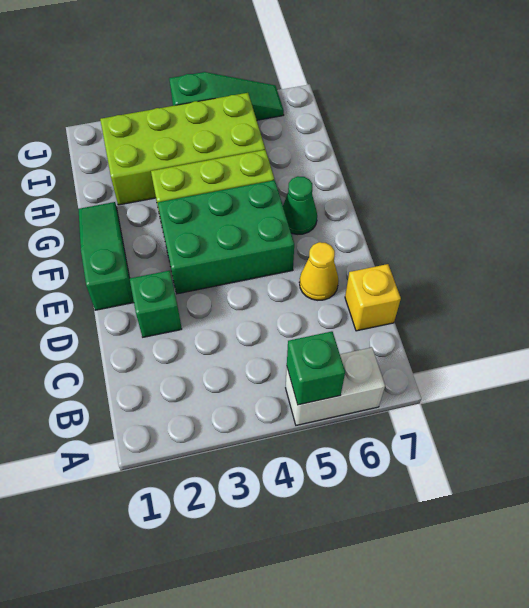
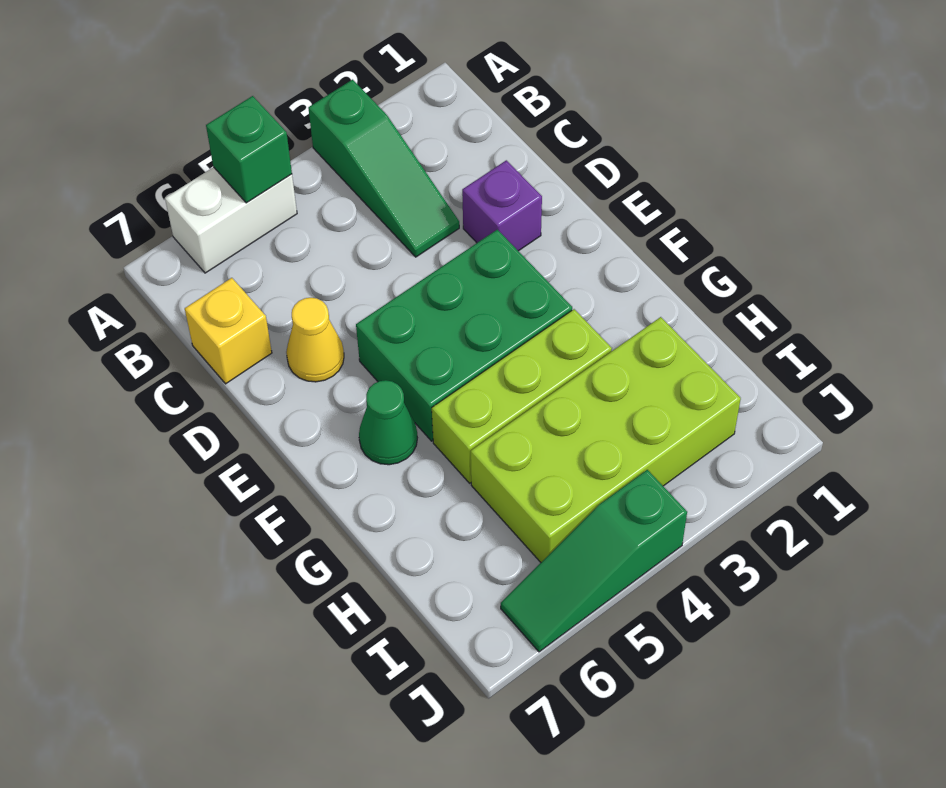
green 1x1 brick [130,271,182,337] -> purple 1x1 brick [462,160,542,251]
green 1x3 slope [78,202,134,310] -> green 1x3 slope moved to [308,80,459,257]

